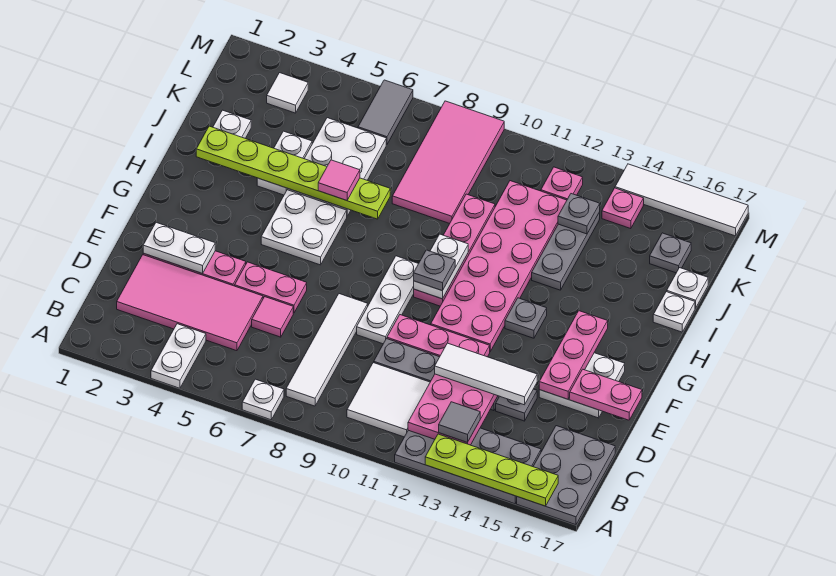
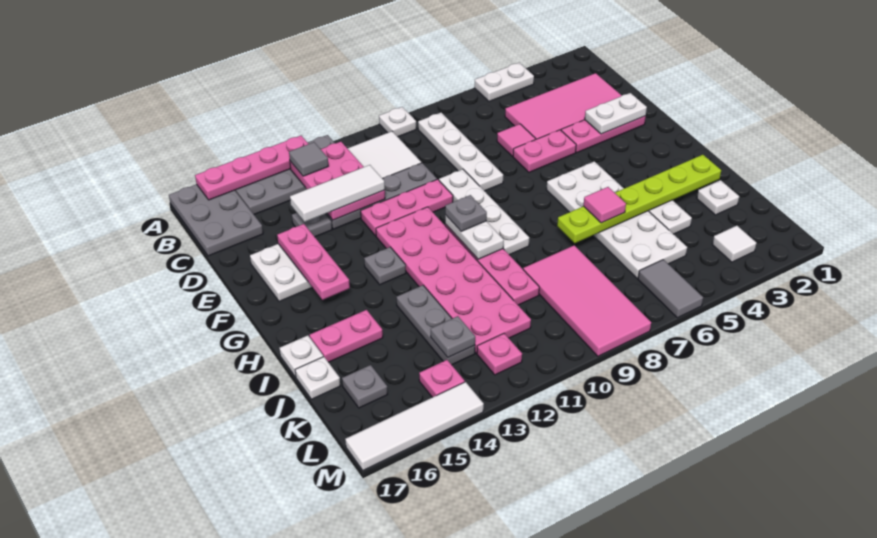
white 1x2 plate [151,324,206,388] -> white 1x2 plate turned to [475,63,534,101]
white 1x1 plate [242,379,284,420] -> white 1x1 plate moved to [379,107,416,137]
lime 1x4 plate [425,434,558,506] -> pink 1x4 plate [195,136,308,200]
white 1x4 tile [286,294,368,406] -> white 1x4 plate [418,112,503,191]
white 1x3 plate [357,256,418,344] -> white 1x4 plate [439,169,529,255]
pink 1x2 plate [570,369,642,420] -> pink 1x2 plate moved to [310,310,383,362]

